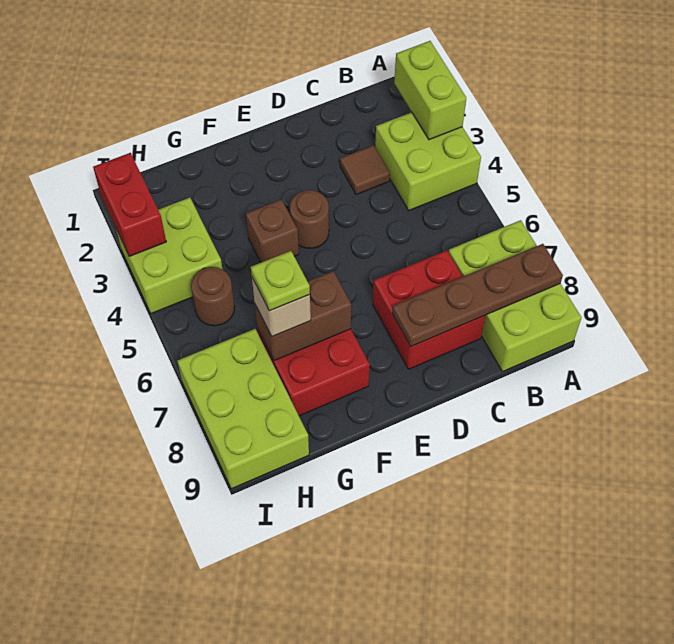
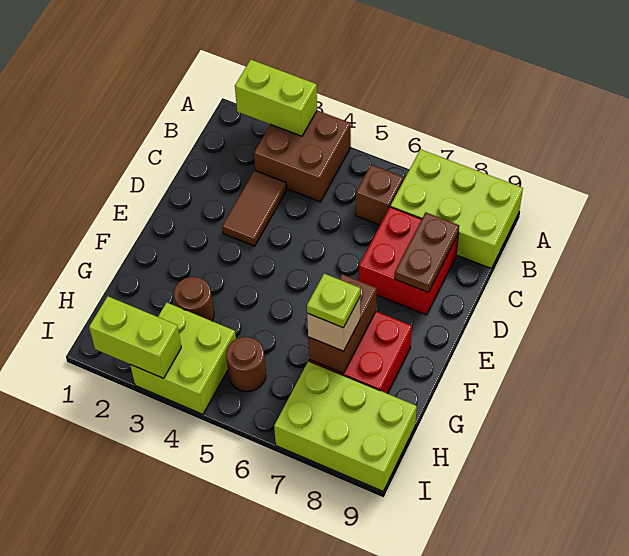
lime 2x2 brick [375,112,481,210] -> brown 2x2 brick [254,110,351,202]
brown 1x4 plate [392,244,563,346] -> brown 1x2 plate [395,212,459,293]
brown 1x1 tile [340,145,390,195] -> brown 1x2 tile [222,171,287,246]
brown 1x1 round brick [290,190,329,248] -> brown 1x1 round brick moved to [174,277,214,321]
brown 1x1 brick [246,199,299,262] -> brown 1x1 brick moved to [356,165,404,225]
red 1x2 brick [93,153,166,256] -> lime 1x2 brick [89,296,181,378]

